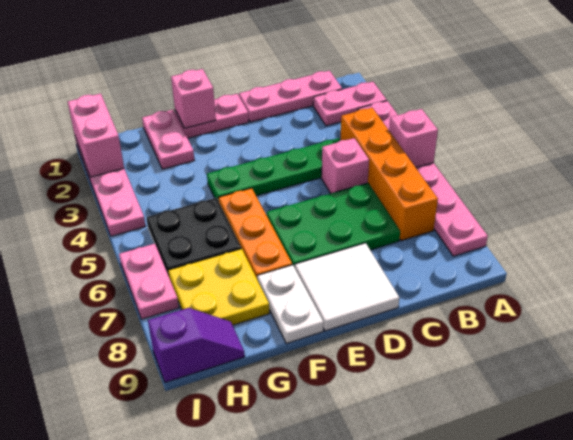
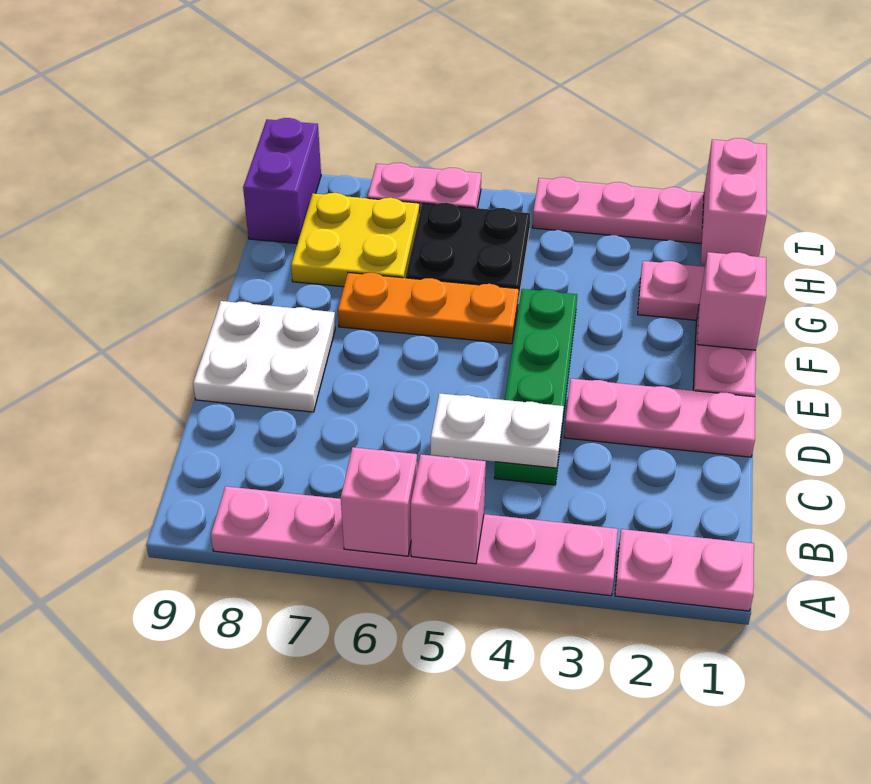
pink 1x2 plate [313,82,387,126] -> pink 1x2 plate turned to [615,529,754,611]
pink 1x3 plate [239,71,342,122] -> pink 1x3 plate turned to [564,378,755,457]
orange 1x4 brick [340,108,438,241] -> none
pink 1x1 brick [322,138,369,193] -> pink 1x1 brick moved to [341,447,417,556]
green 2x3 plate [267,183,400,267] -> none
white 2x2 tile [295,243,399,331] -> white 2x2 plate [193,301,335,412]
white 1x2 plate [257,265,323,343] -> white 1x2 plate moved to [431,393,564,468]
purple 1x2 slope [148,308,245,382] -> purple 1x2 brick [243,118,321,244]
pink 1x2 brick [68,93,124,177] -> pink 1x2 brick turned to [701,138,767,264]

